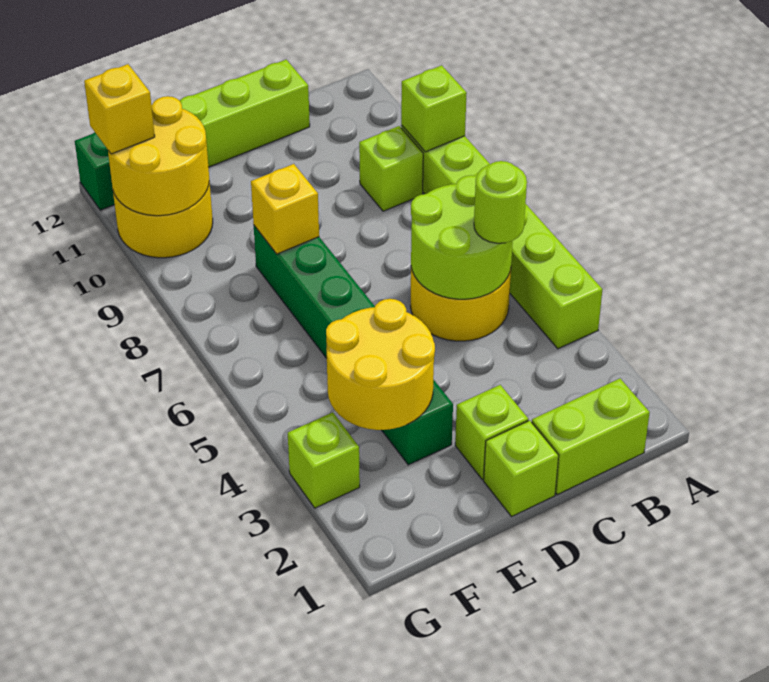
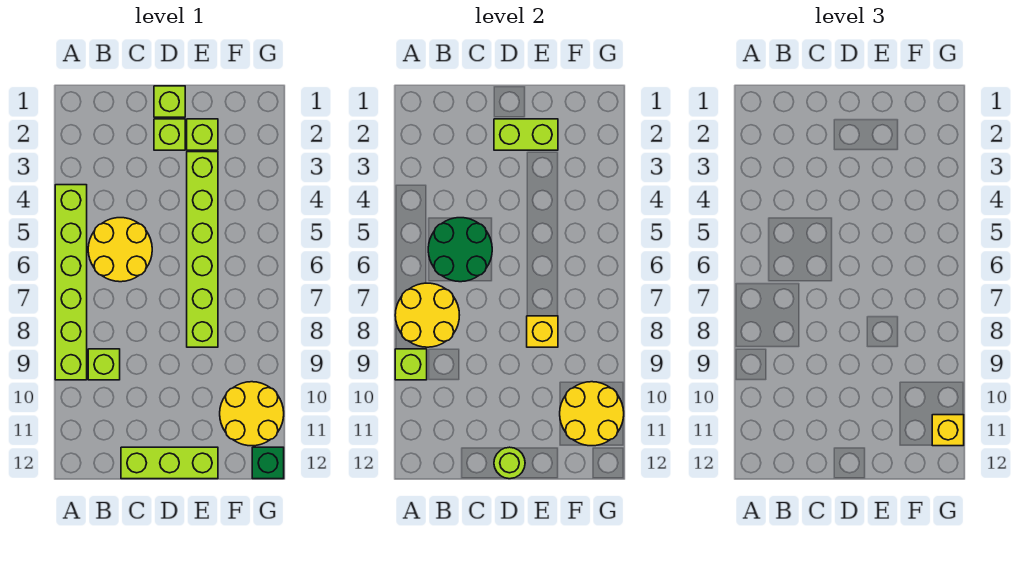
lime 1x2 brick [532,379,650,494] -> lime 1x2 brick moved to [494,119,558,150]
lime 2x2 round brick [411,175,513,299] -> green 2x2 round brick [428,218,492,282]
lime 1x1 round brick [474,161,527,243] -> lime 1x1 round brick moved to [494,447,525,479]
green 1x6 brick [254,226,453,465] -> lime 1x6 brick [187,152,218,347]
yellow 2x2 round brick [326,299,435,430] -> yellow 2x2 round brick moved to [395,283,459,347]
lime 1x1 brick [288,412,360,508] -> lime 1x1 brick moved to [187,119,218,150]

